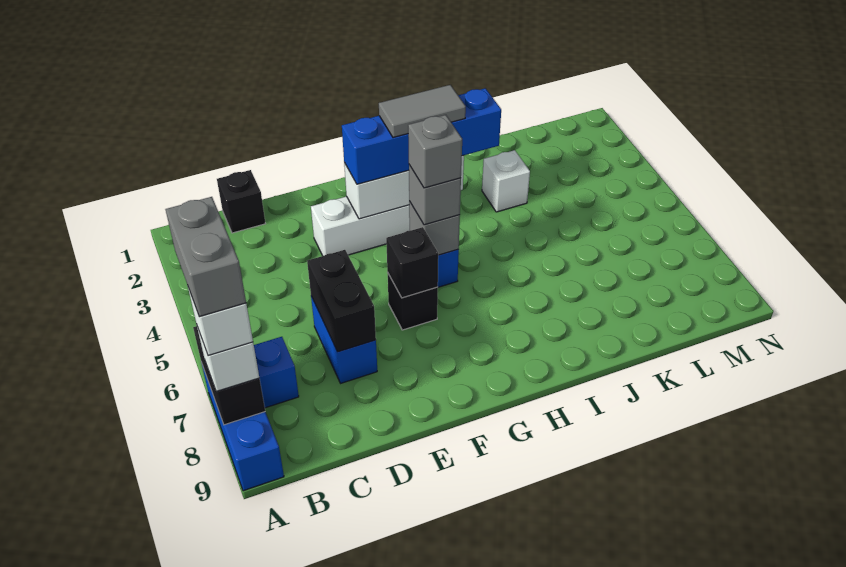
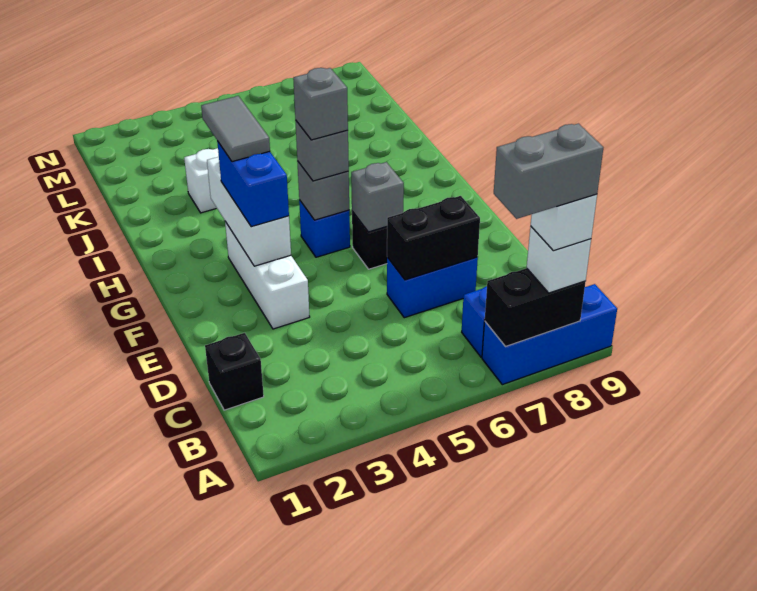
blue 1x4 brick [342,88,501,184] -> blue 1x2 brick [217,141,289,227]
black 1x1 brick [386,227,438,298] -> grey 1x1 brick [351,162,404,232]

